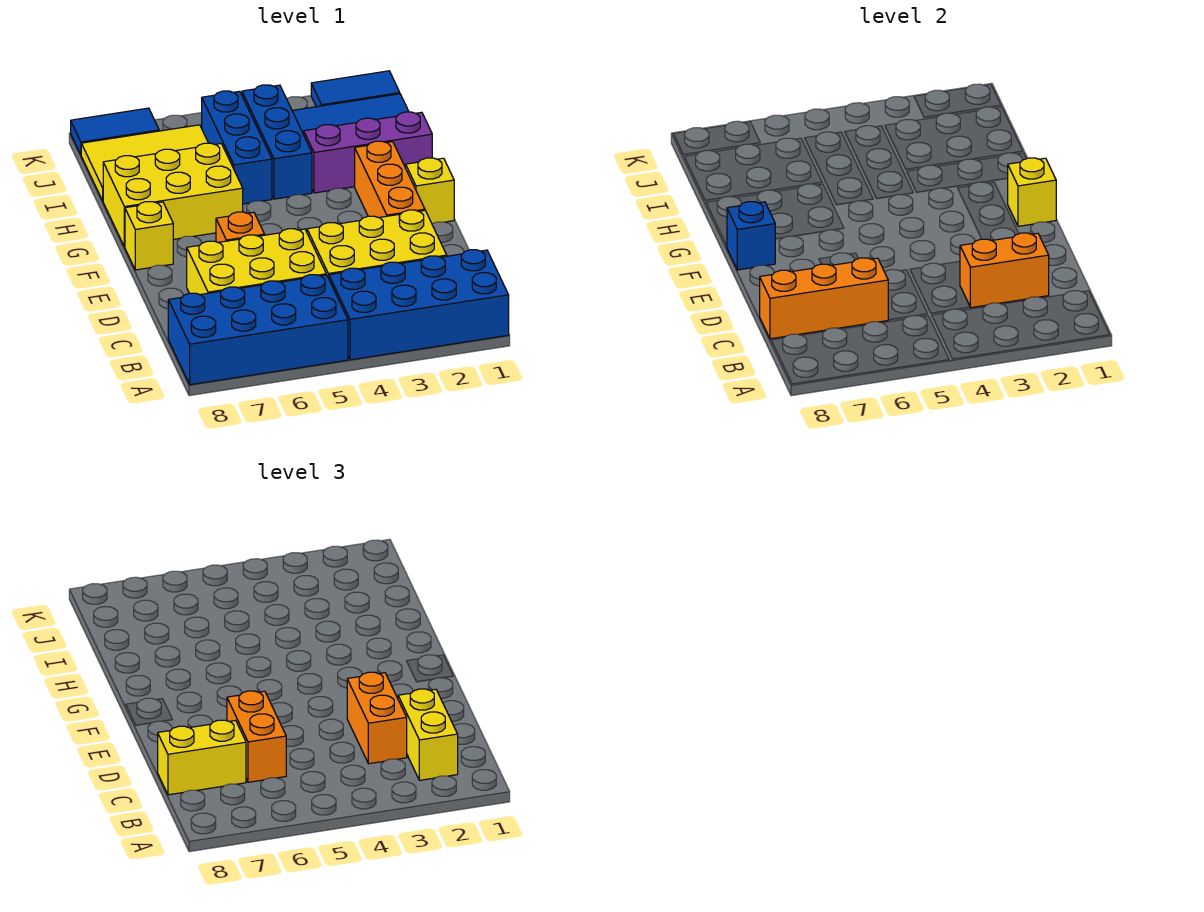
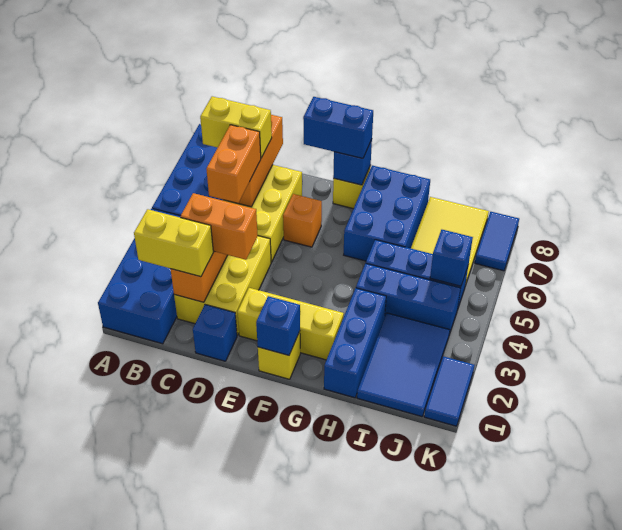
orange 1x2 brick [227,691,286,782] -> orange 1x2 brick turned to [206,125,261,203]
yellow 1x2 brick [158,720,246,795] -> yellow 1x2 brick turned to [200,96,272,158]
none -> blue 1x1 brick [193,305,237,361]
orange 1x3 brick [355,141,425,218] -> yellow 1x3 brick [237,288,344,360]
none -> blue 1x2 brick [303,97,373,158]
yellow 1x1 brick [1008,158,1056,226] -> blue 1x1 brick [256,296,300,355]
yellow 2x3 brick [103,143,243,247] -> blue 2x3 brick [344,165,430,261]
purple 1x3 brick [304,112,432,193] -> blue 1x3 brick [324,288,386,398]
none -> blue 1x1 brick [430,230,473,286]

